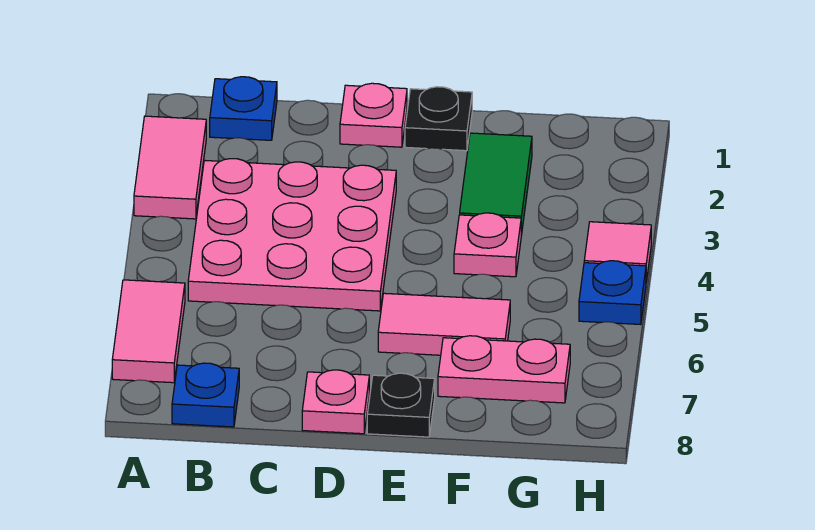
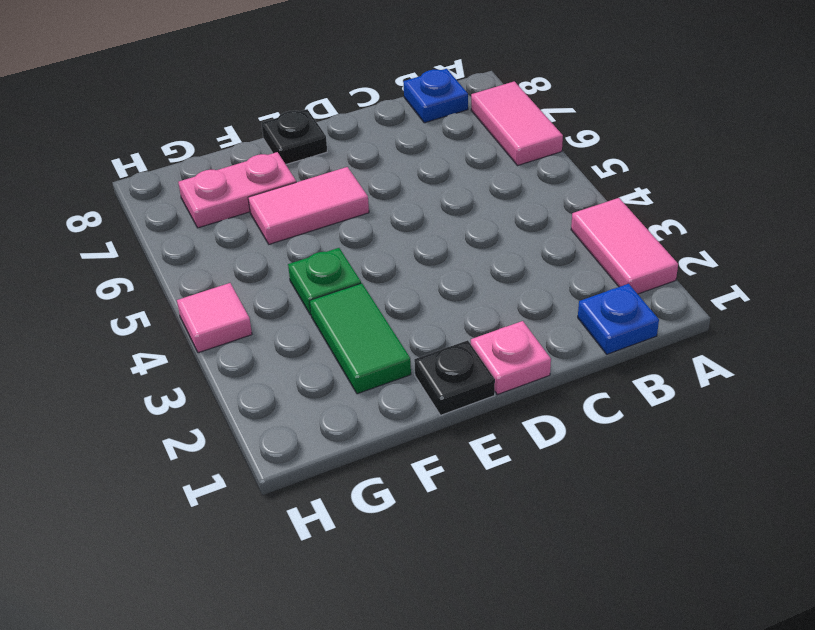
pink 3x3 plate [188,159,396,311] -> none
pink 1x1 plate [302,370,369,434] -> none
pink 1x1 plate [454,213,521,277] -> green 1x1 plate [288,248,361,315]
blue 1x1 plate [579,261,646,325] -> none

